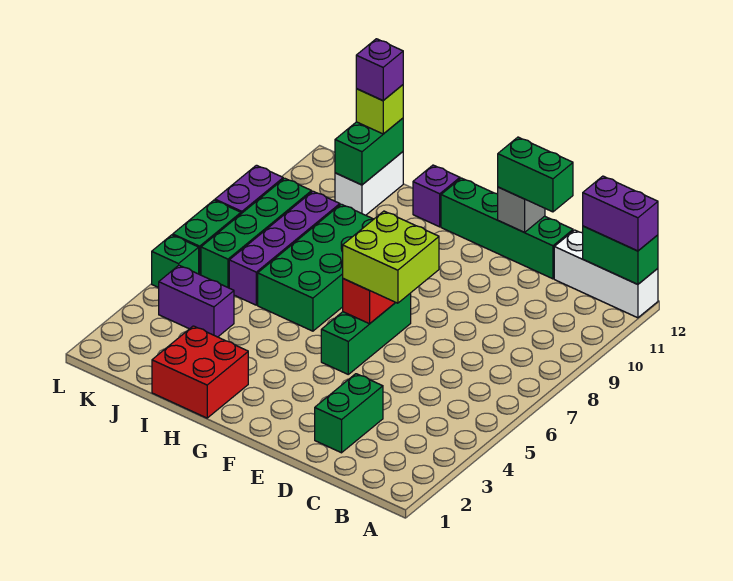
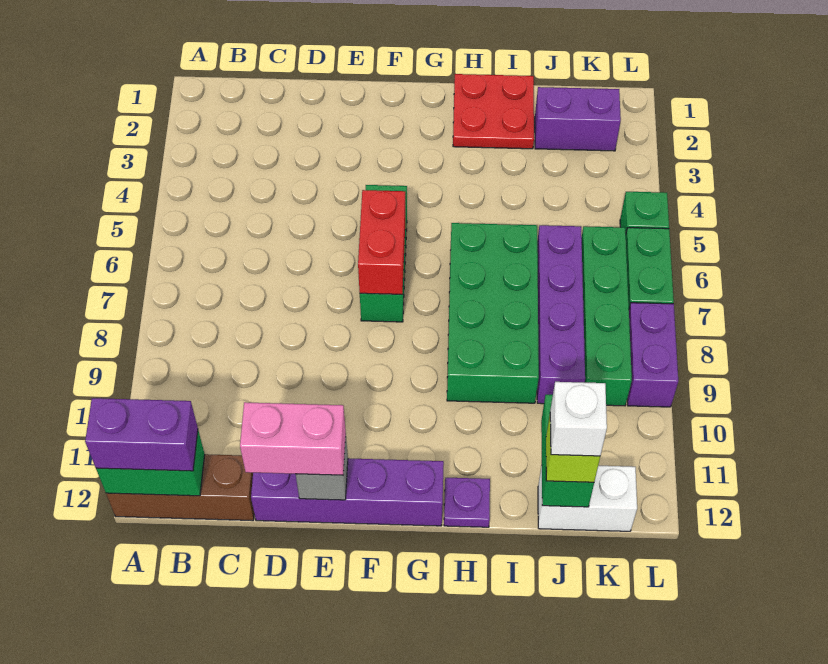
white 1x3 brick [554,230,658,318] -> brown 1x3 brick [106,454,254,521]
green 1x2 brick [315,374,383,453] -> none
green 1x4 brick [441,178,573,279] -> purple 1x4 brick [251,458,444,526]
green 1x2 brick [498,137,573,212] -> pink 1x2 brick [240,402,346,475]
lime 2x2 brick [343,211,439,303] -> none
red 2x2 brick [152,326,248,418] -> red 2x2 plate [453,74,534,149]
purple 1x1 brick [413,165,460,227] -> purple 1x1 plate [444,478,490,527]
purple 1x2 brick [159,265,234,337] -> purple 1x2 brick moved to [535,87,621,151]
white 1x2 brick [335,152,403,215] -> white 1x2 brick turned to [538,466,637,531]
purple 1x1 brick [356,39,403,101] -> white 1x1 brick [550,382,607,456]

